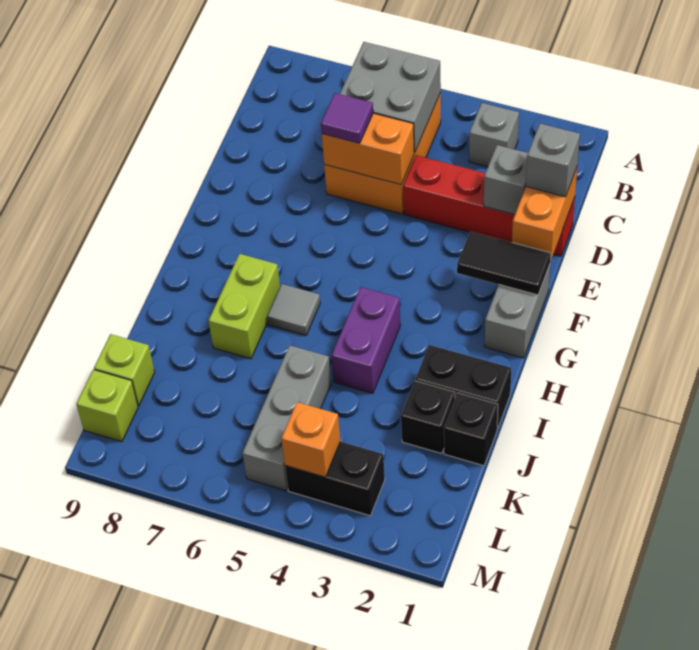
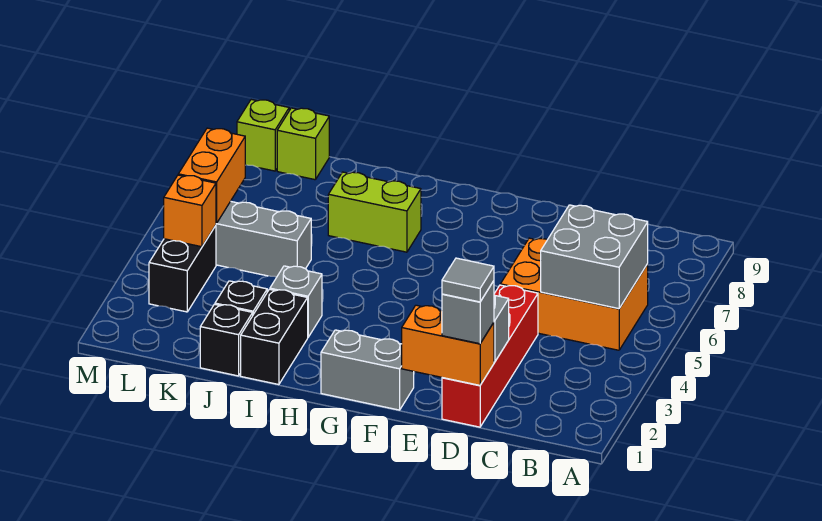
grey 1x1 brick [469,103,519,167] -> grey 1x1 brick moved to [270,266,322,337]
orange 1x2 brick [322,113,414,185] -> orange 1x2 brick moved to [178,128,245,223]
purple 1x1 tile [321,93,373,143] -> none
black 1x2 tile [457,232,551,295] -> none
purple 1x2 brick [332,287,400,393] -> none
grey 1x1 tile [267,284,320,335] -> grey 1x1 tile moved to [442,258,494,302]

